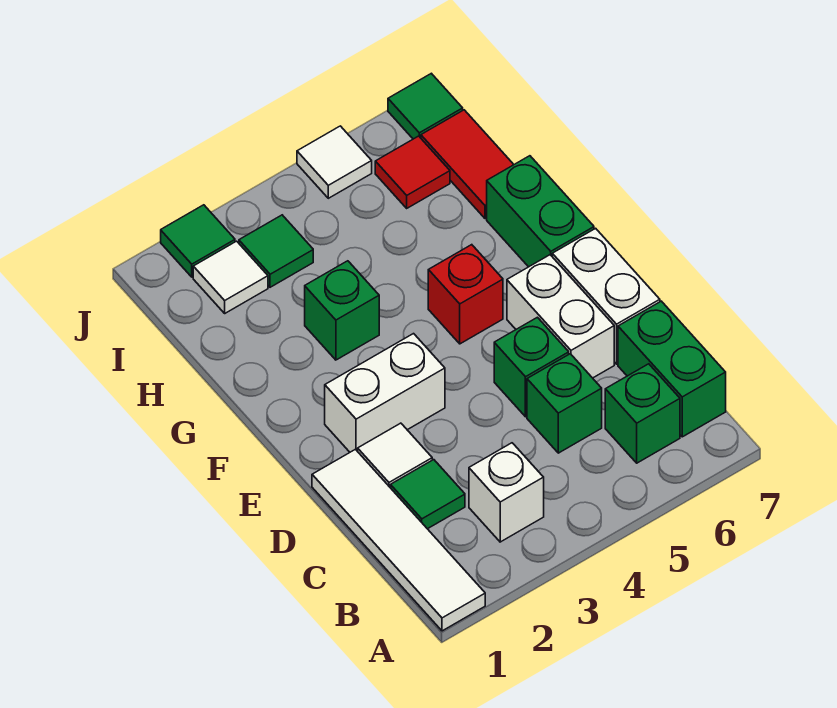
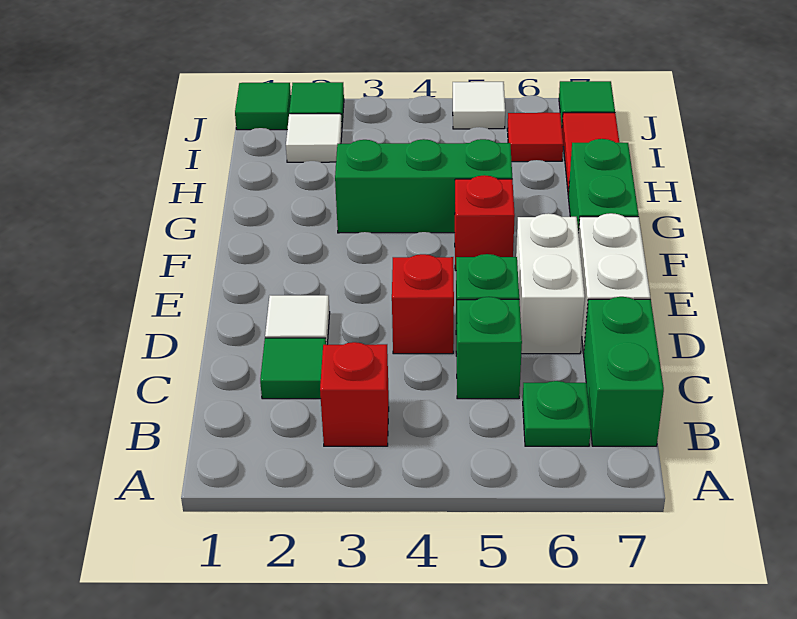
white 1x4 tile [312,449,485,631] -> none
white 1x1 brick [469,443,544,542] -> red 1x1 brick [320,342,389,446]
green 1x1 brick [605,364,680,463] -> green 1x1 plate [523,381,591,446]
none -> red 1x1 brick [392,254,454,354]
white 1x2 brick [325,334,445,452] -> none
green 1x1 brick [305,261,379,360] -> green 1x3 brick [335,139,512,233]
green 1x1 tile [239,215,313,287] -> green 1x1 tile moved to [235,83,291,130]

